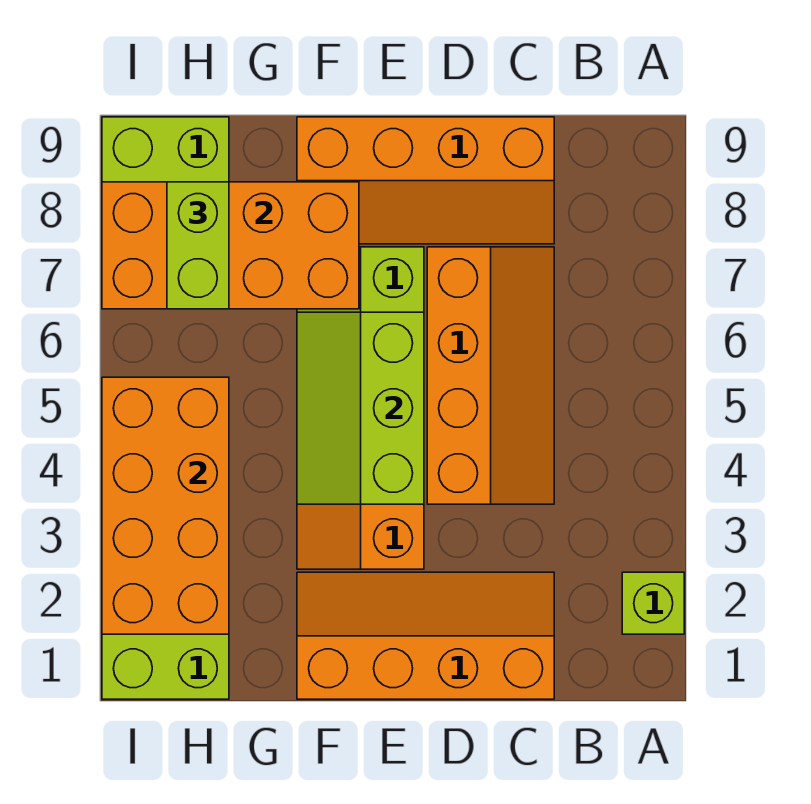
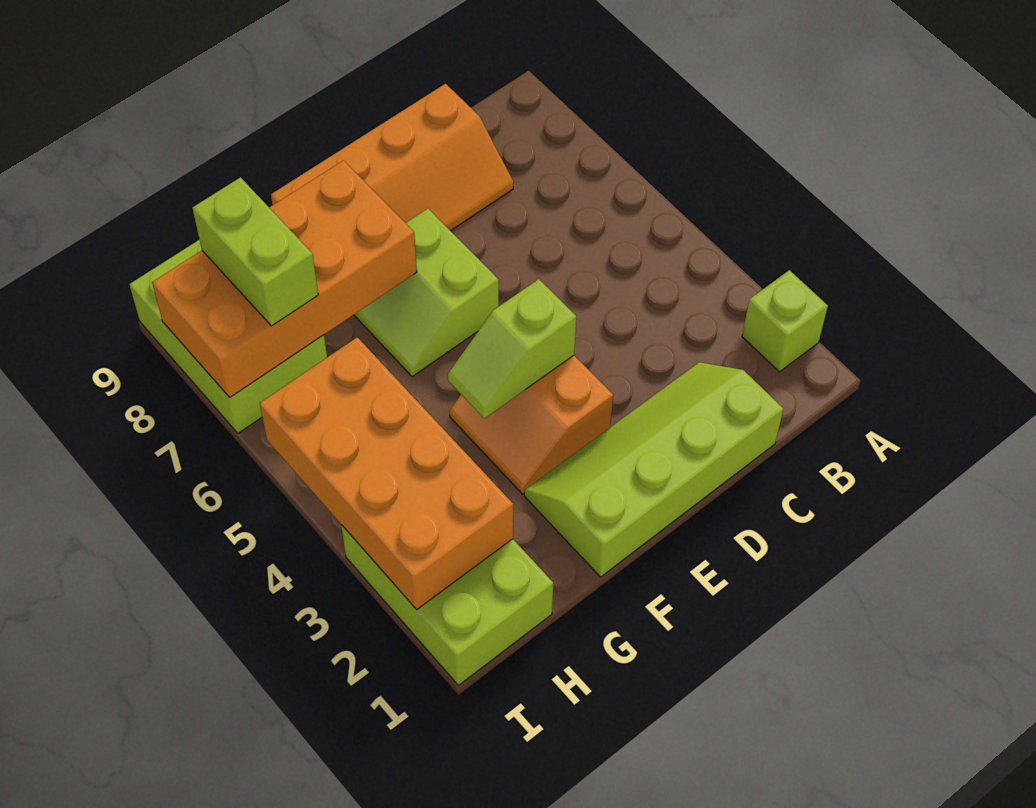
orange 2x4 slope [297,572,554,699] -> lime 2x4 slope [524,362,783,577]
orange 2x4 slope [427,247,554,504] -> none
lime 2x3 slope [297,312,424,504] -> lime 1x2 slope [448,279,576,418]

